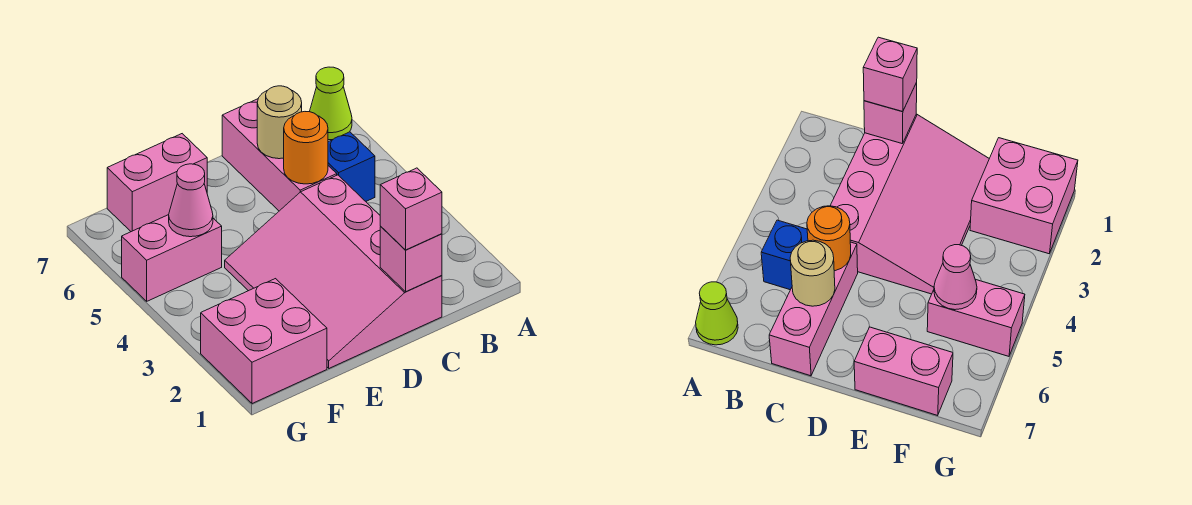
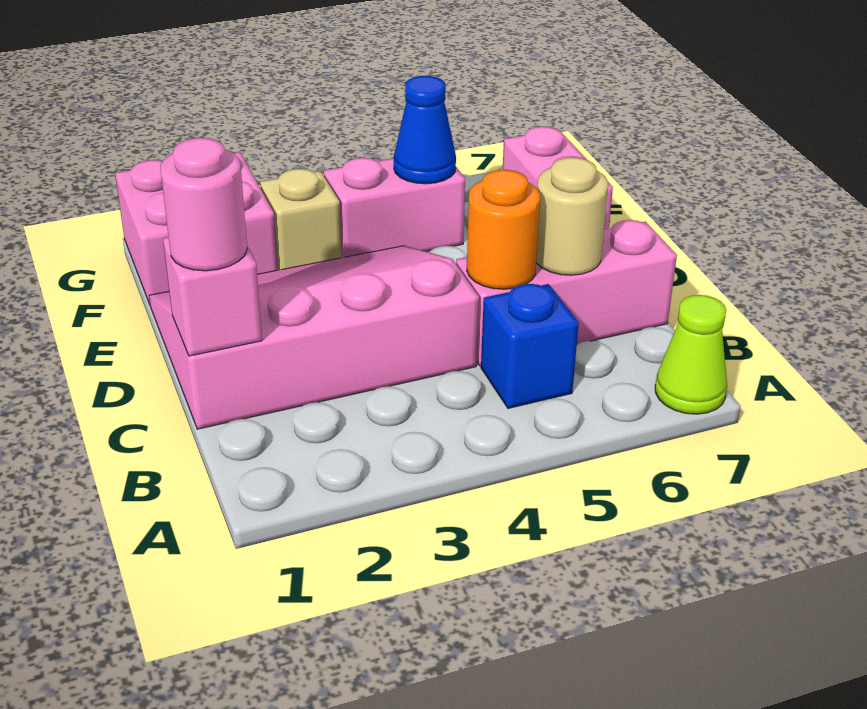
pink 1x1 brick [380,168,442,250] -> pink 1x1 round brick [160,138,247,271]
none -> tan 1x1 brick [260,169,341,270]
pink 1x2 brick [122,215,222,301] -> pink 1x2 brick turned to [324,158,465,258]
pink 1x1 cone [169,164,213,237] -> blue 1x1 cone [394,76,456,184]

